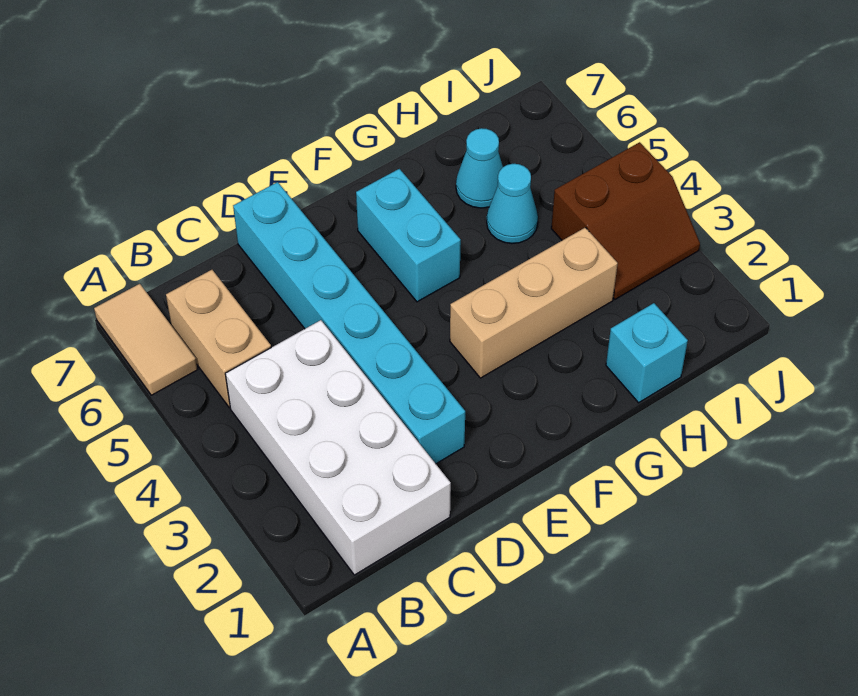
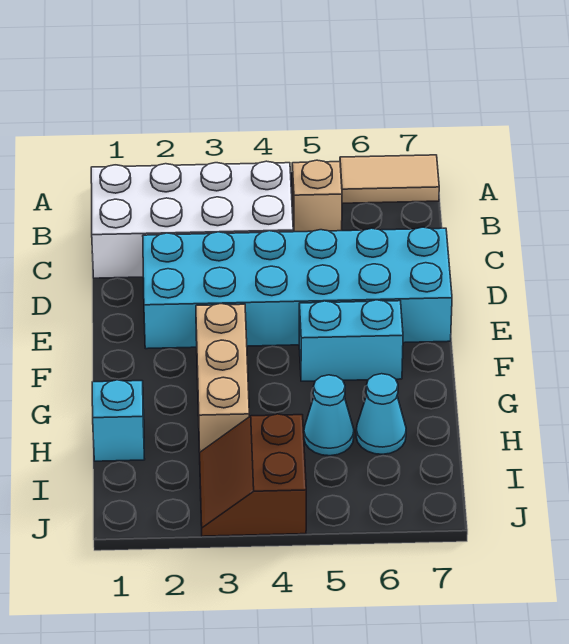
tan 1x2 brick [166,270,271,408] -> tan 1x1 brick [292,160,342,232]
cyan 1x6 brick [233,182,465,464] -> cyan 2x6 brick [143,227,452,349]

